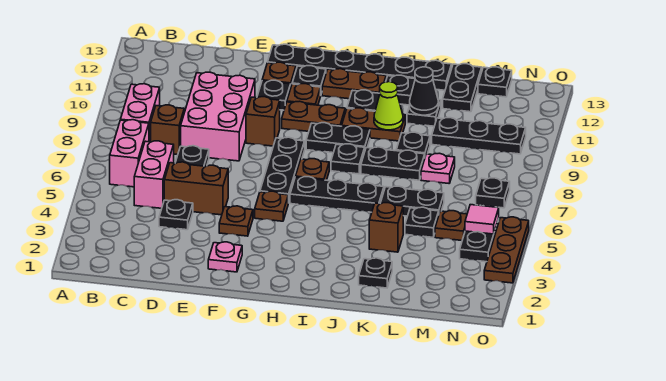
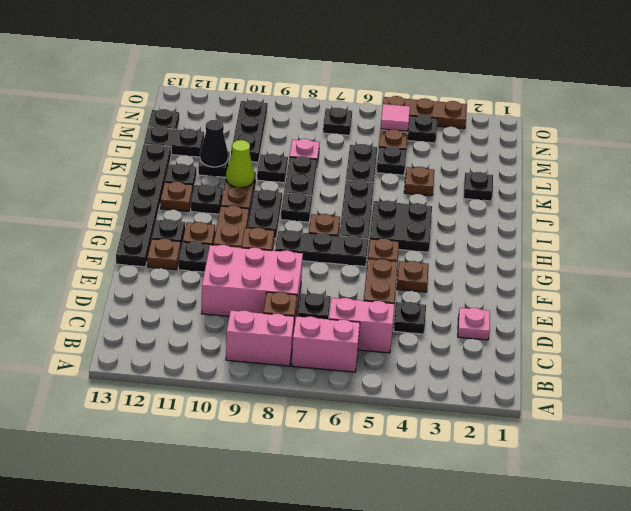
pink 1x1 plate [208,242,242,272] -> pink 1x1 plate moved to [458,308,490,340]
none -> black 2x2 plate [370,200,432,252]
brown 1x2 plate [322,69,386,99] -> brown 1x1 plate [160,182,193,211]
brown 1x1 brick [369,203,403,252] -> brown 1x1 plate [404,167,434,196]

